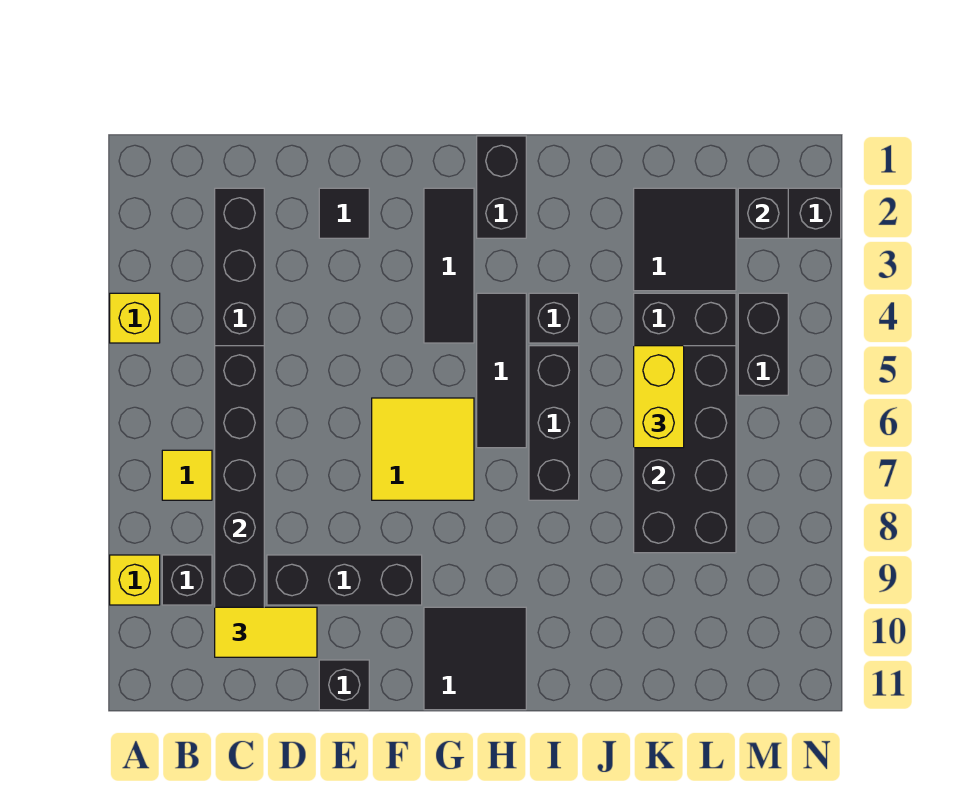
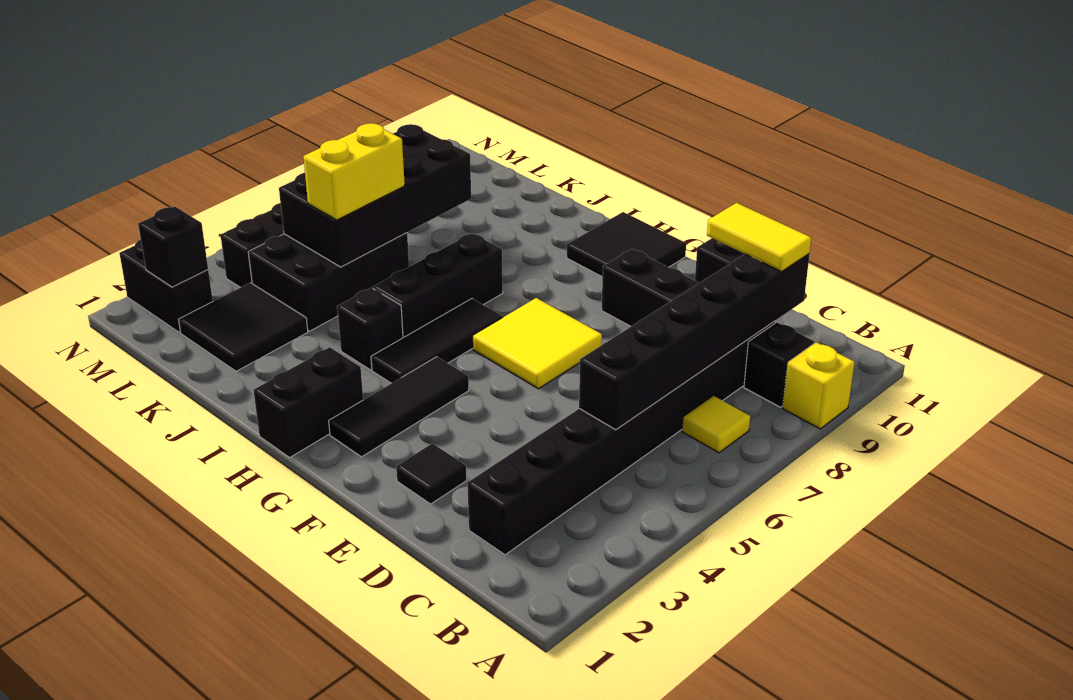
yellow 1x1 brick [110,293,160,343] -> none

